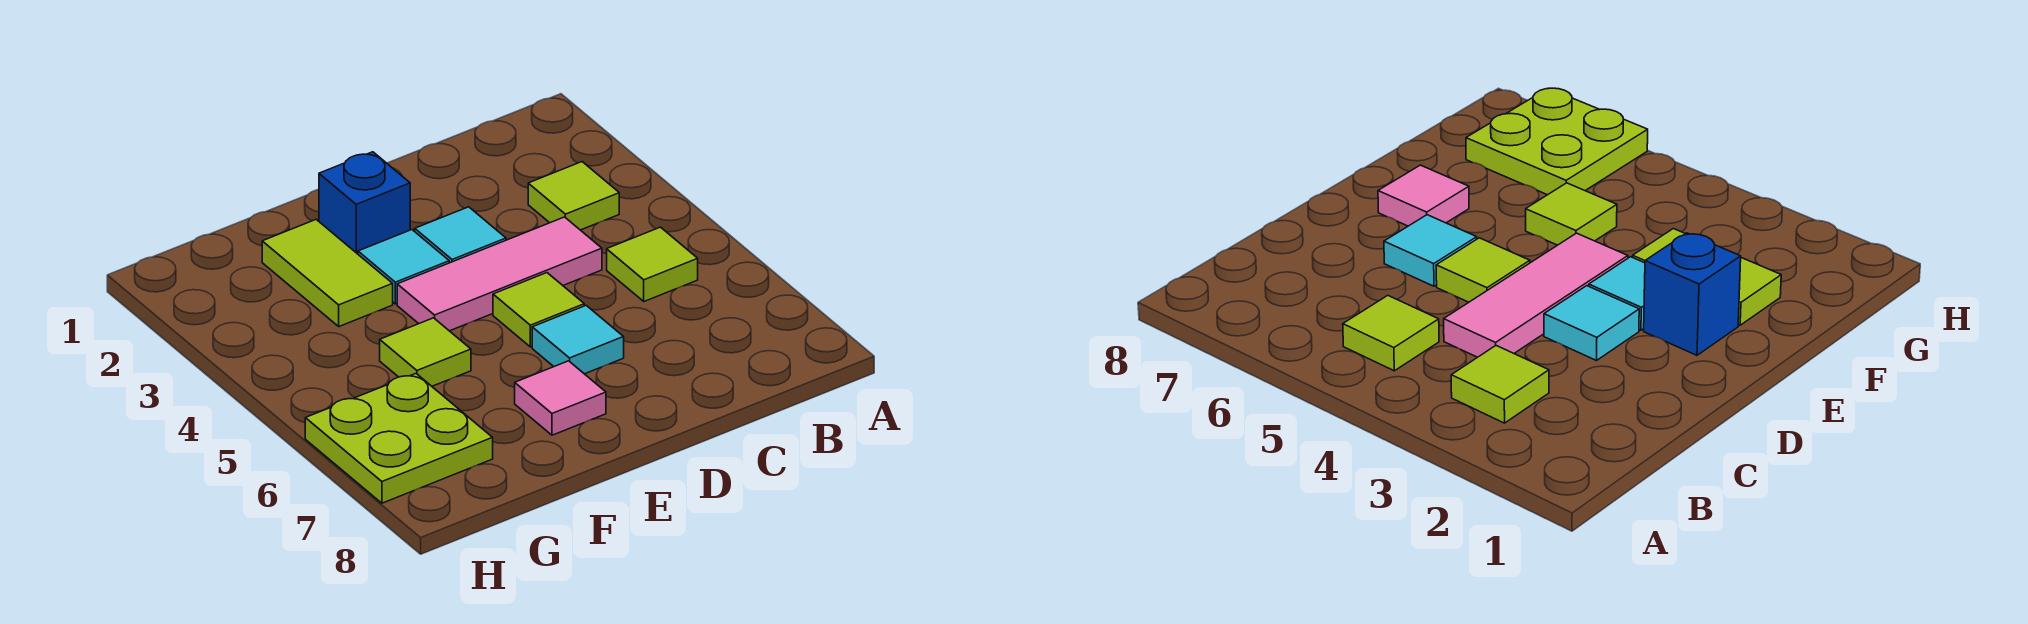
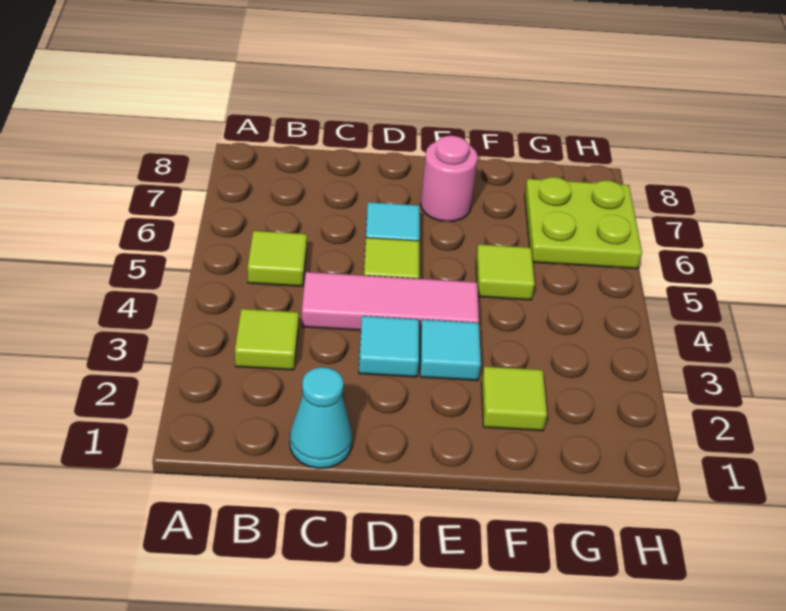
none -> cyan 1x1 cone [290,367,352,468]
blue 1x1 brick [319,152,410,254] -> none
pink 1x1 tile [515,361,606,435] -> pink 1x1 round brick [421,136,478,222]
lime 1x2 tile [262,220,393,326] -> lime 1x1 tile [481,367,547,431]

